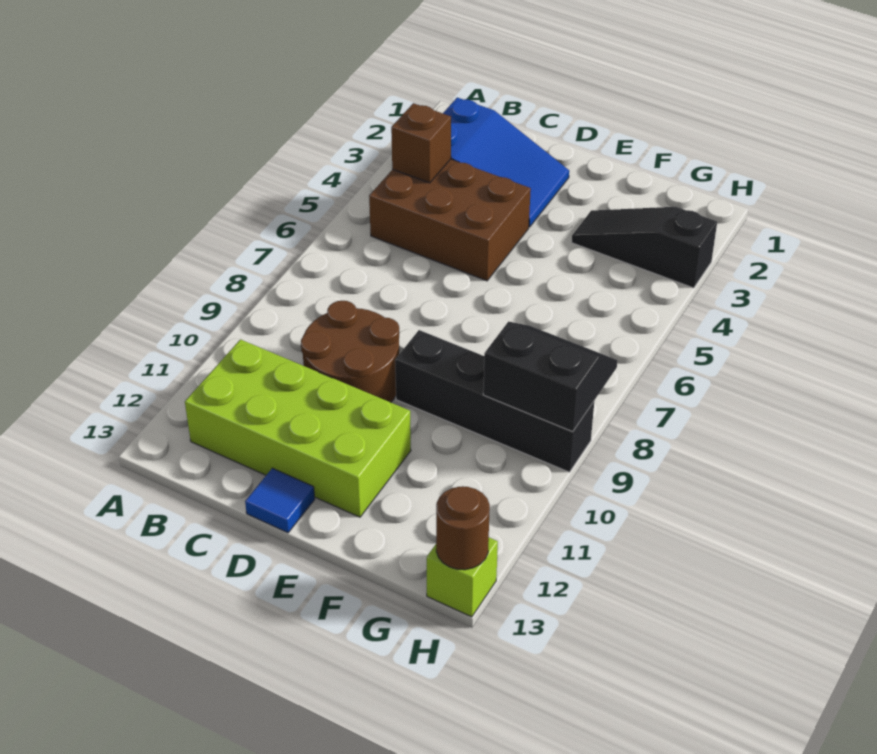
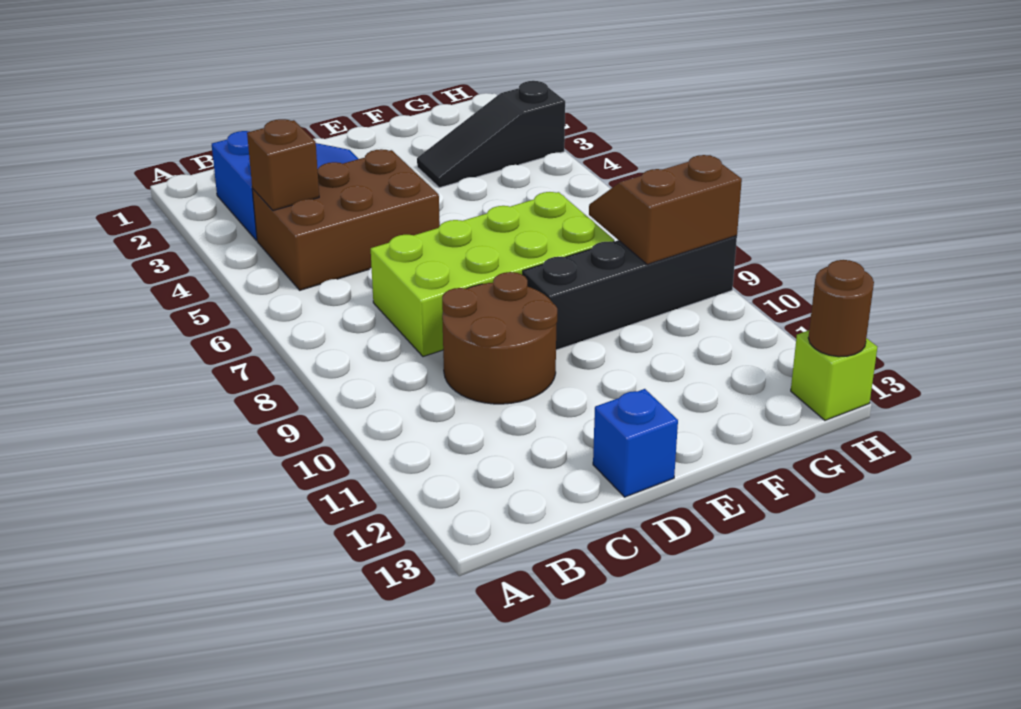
lime 2x4 brick [185,340,411,517] -> lime 2x4 brick moved to [371,192,614,357]
blue 1x1 tile [245,468,315,533] -> blue 1x1 brick [593,389,678,497]
black 2x2 slope [483,322,618,432] -> brown 2x2 slope [589,155,742,265]

